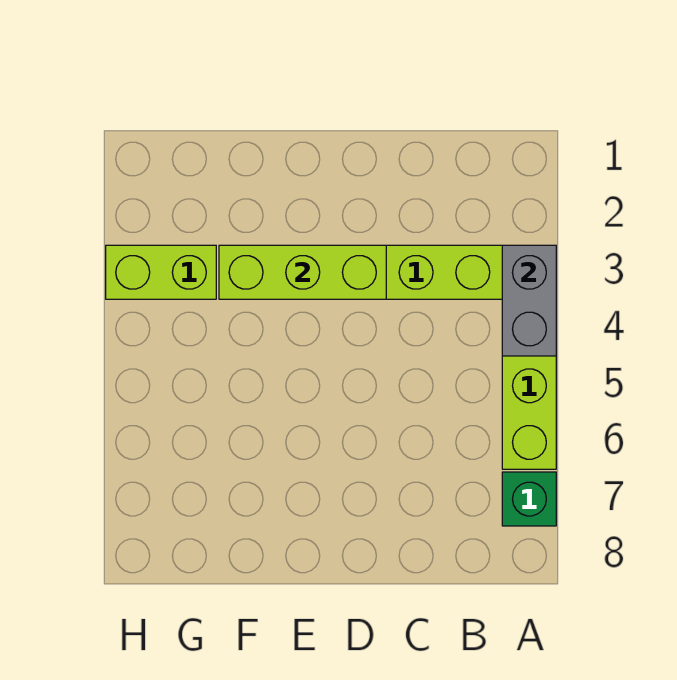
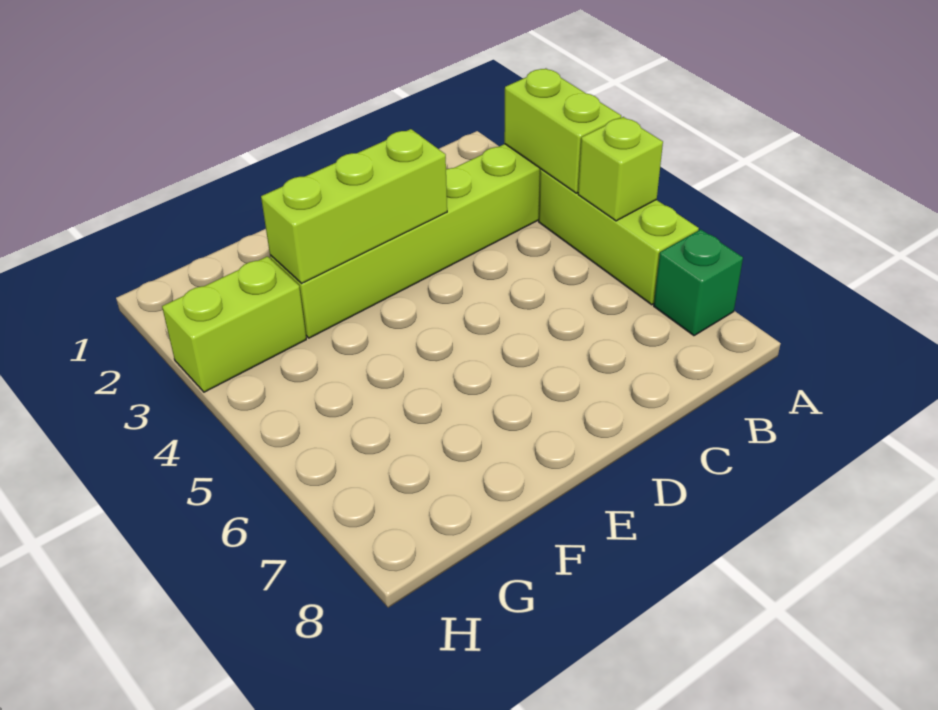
grey 1x2 brick [502,245,556,356] -> lime 1x2 brick [504,69,621,193]
none -> lime 1x1 brick [578,117,663,221]

